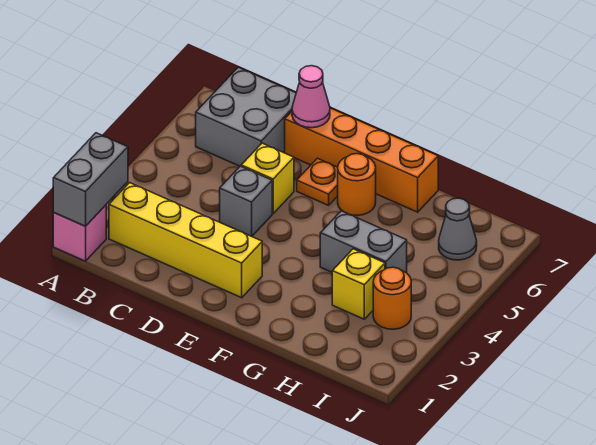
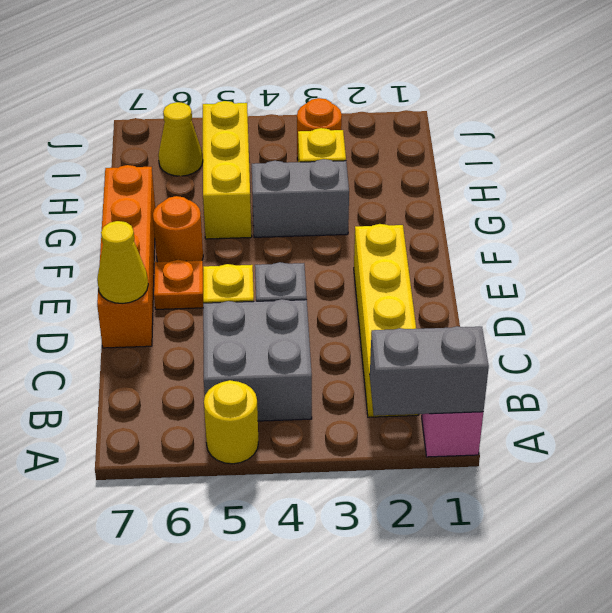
none -> yellow 1x1 round brick [204,380,258,464]
grey 2x2 brick [196,67,296,166] -> grey 2x2 brick moved to [203,299,312,421]
pink 1x1 cone [292,66,330,128] -> yellow 1x1 cone [97,221,148,303]
grey 1x2 brick [320,211,407,273] -> grey 1x2 brick turned to [252,159,349,237]
none -> yellow 1x3 brick [203,101,252,239]
grey 1x1 cone [439,198,477,260] -> yellow 1x1 cone [158,102,203,176]

